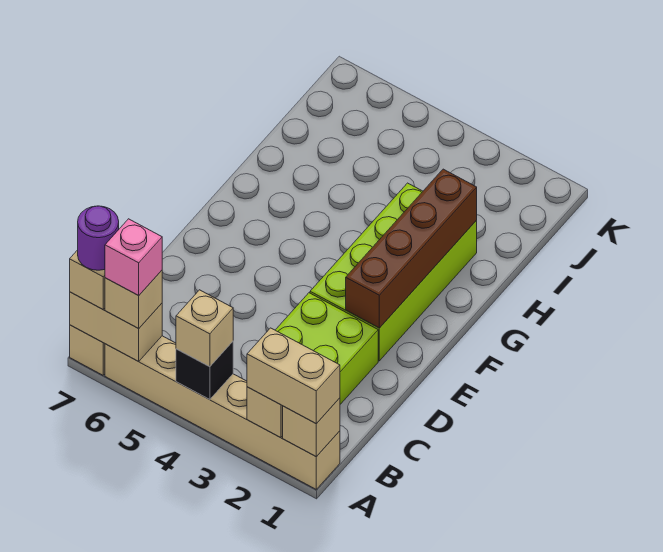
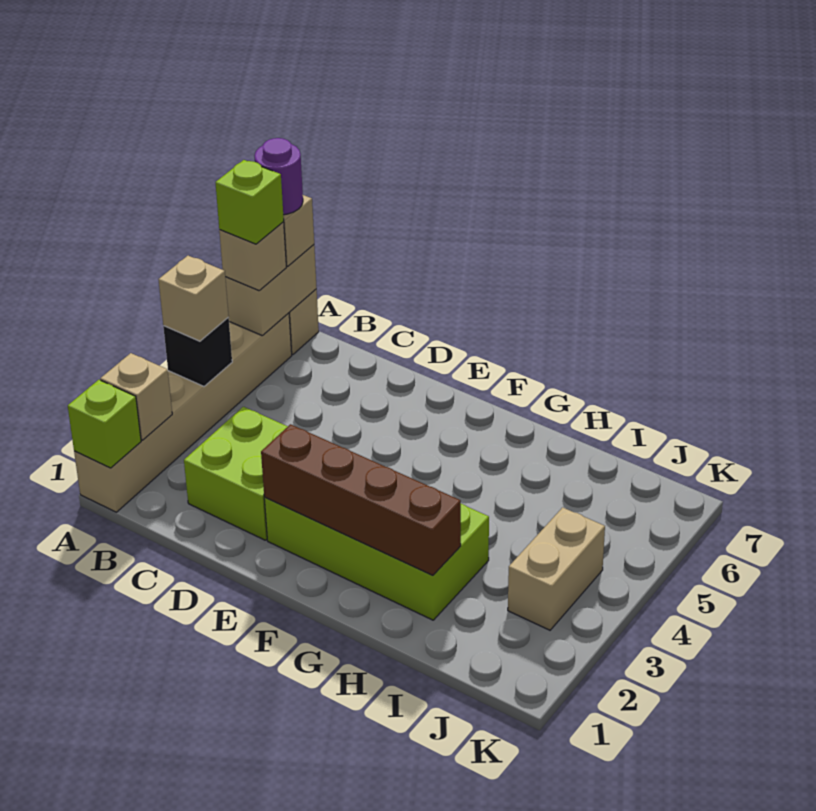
tan 1x1 brick [283,398,340,457] -> lime 1x1 brick [68,380,141,468]
tan 1x2 brick [247,328,340,424] -> tan 1x2 brick moved to [508,507,605,630]
pink 1x1 brick [105,219,162,295] -> lime 1x1 brick [215,160,284,244]

